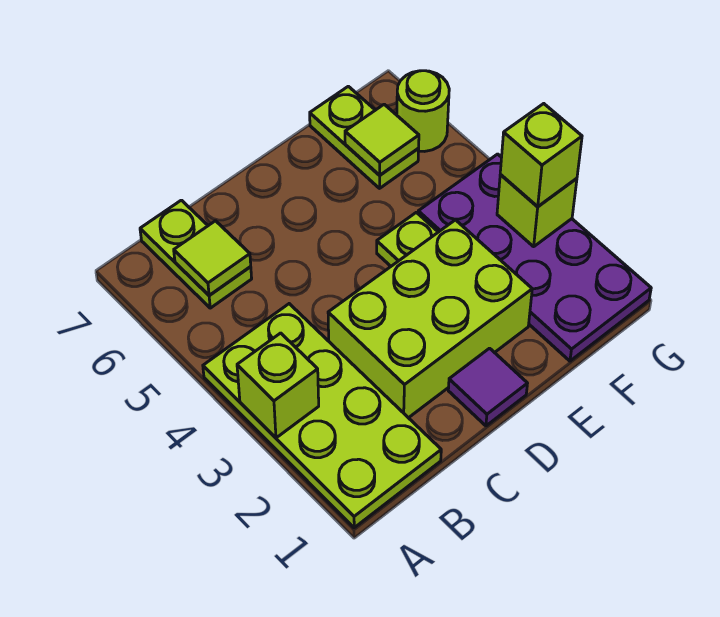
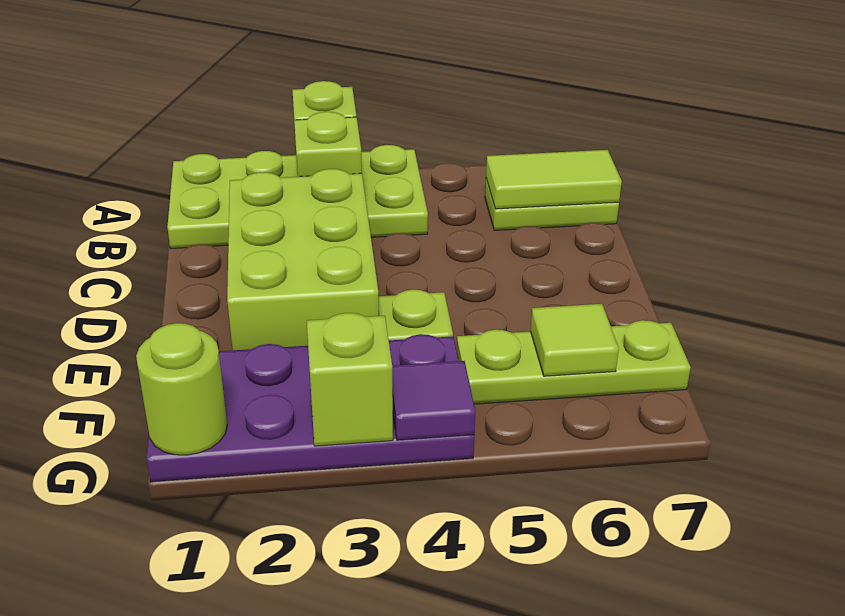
lime 1x1 tile [174,221,251,295] -> lime 1x2 tile [486,150,622,209]
purple 1x1 tile [448,348,528,426] -> purple 1x1 tile moved to [392,361,475,440]
lime 1x2 plate [310,86,419,188] -> lime 1x3 plate [457,320,691,404]
lime 1x1 brick [500,104,582,207] -> lime 1x1 brick moved to [294,112,362,177]
lime 1x1 round brick [397,71,449,151] -> lime 1x1 round brick moved to [136,323,227,455]

